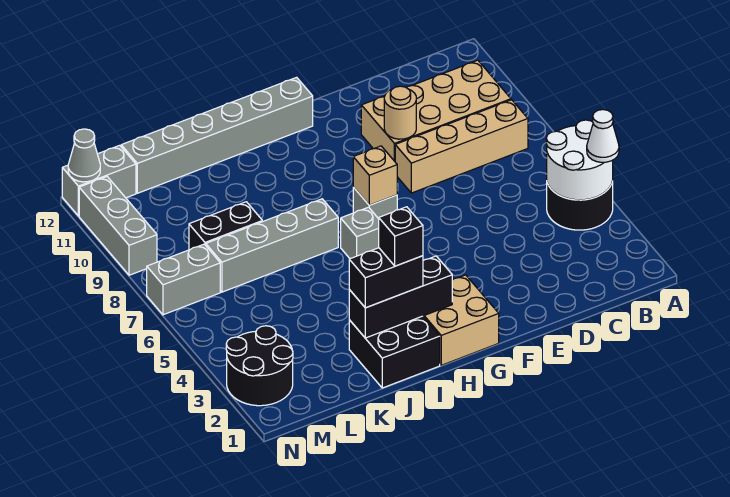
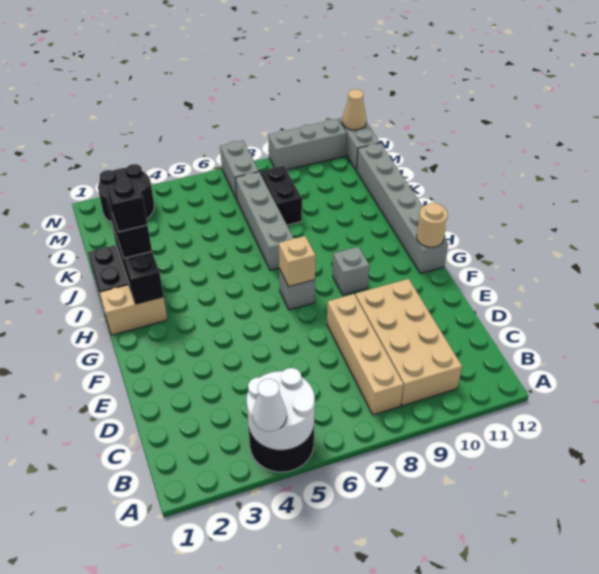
tan 1x1 round brick [384,86,416,139] -> tan 1x1 round brick moved to [417,203,448,247]
tan 2x2 brick [423,275,499,365] -> tan 1x2 brick [100,285,167,335]
grey 1x1 brick [341,207,379,259] -> grey 1x1 brick moved to [333,247,369,295]
grey 1x1 cone [68,129,100,182] -> tan 1x1 cone [342,89,366,130]

